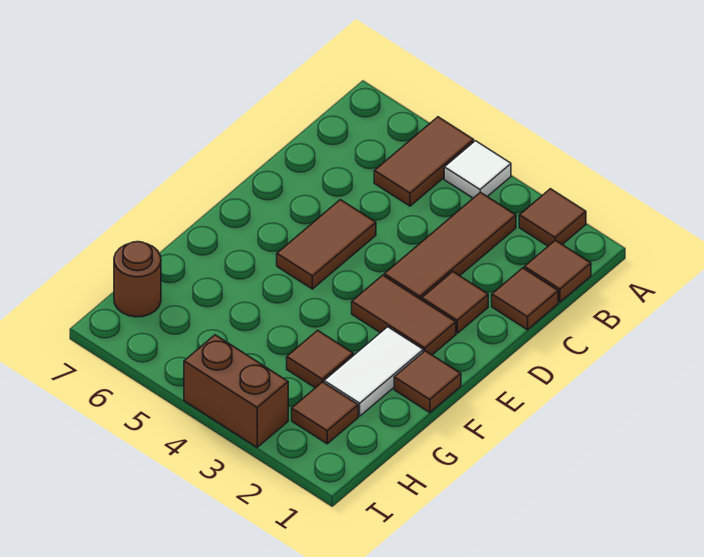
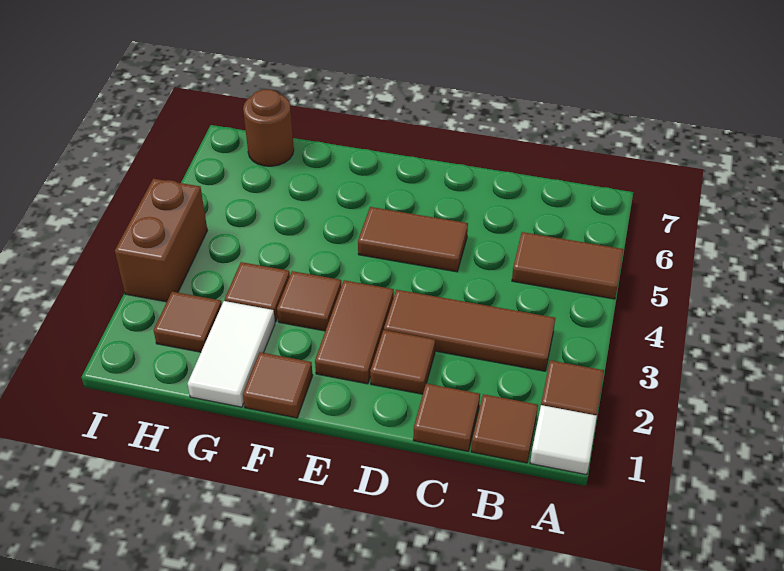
white 1x1 tile [444,141,511,198] -> white 1x1 tile moved to [530,405,597,475]
white 1x2 tile [324,327,423,416] -> white 1x2 tile turned to [188,301,275,407]
none -> brown 1x1 tile [277,271,341,331]

